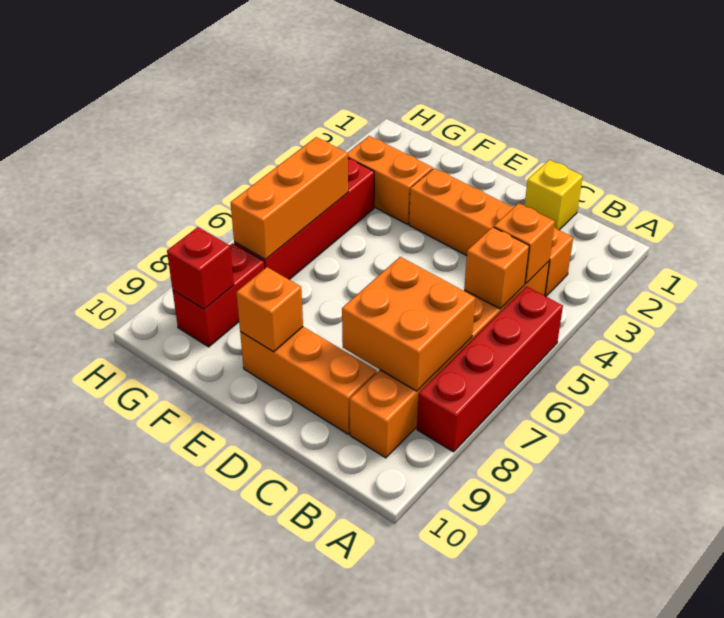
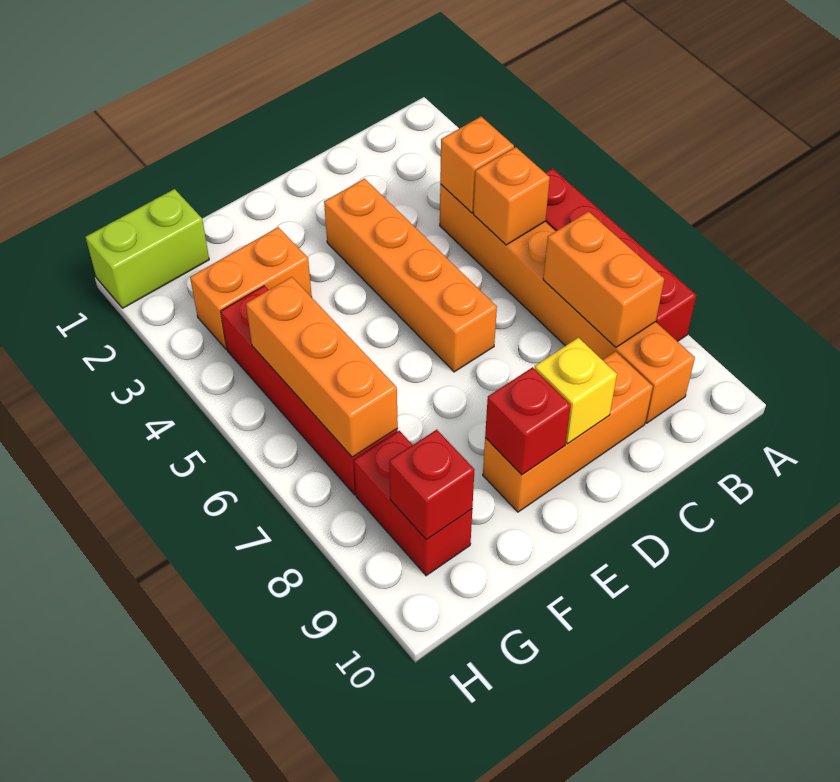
orange 1x4 brick [409,168,573,296] -> orange 1x4 brick turned to [324,179,497,372]
orange 2x2 brick [342,257,475,391] -> orange 1x2 brick [543,212,664,347]
yellow 1x1 brick [525,160,583,230] -> yellow 1x1 brick moved to [535,338,617,444]
orange 1x1 brick [236,267,303,352] -> red 1x1 brick [485,367,571,475]
none -> lime 1x2 brick [86,189,209,308]

